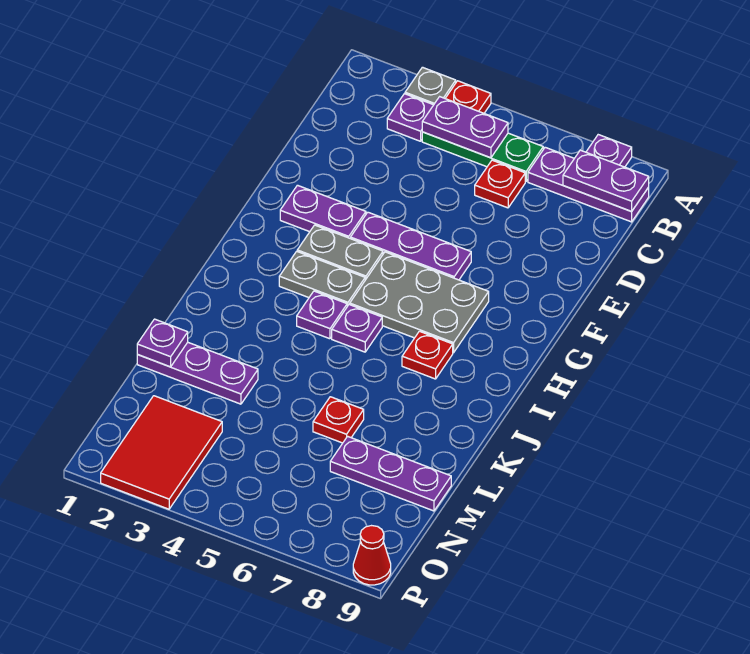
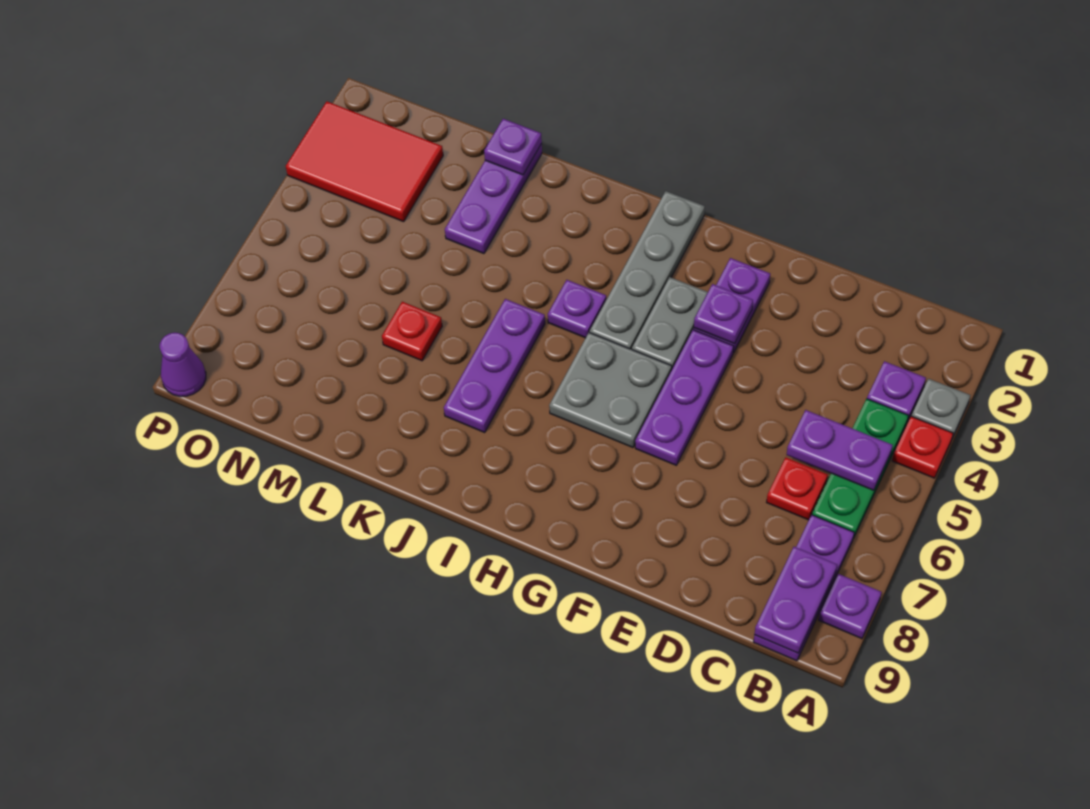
purple 1x2 plate [422,97,508,158] -> purple 1x2 plate turned to [787,410,893,490]
grey 2x3 plate [350,252,489,353] -> grey 2x2 plate [549,333,672,448]
grey 1x2 plate [279,251,365,306] -> grey 1x4 plate [590,191,705,350]
purple 1x1 plate [332,304,382,352] -> purple 1x1 plate moved to [694,284,753,344]
red 1x1 plate [402,331,453,379] -> none
purple 1x3 plate [330,436,451,511] -> purple 1x3 plate moved to [444,299,545,433]
red 1x1 cone [353,526,391,585] -> purple 1x1 cone [160,333,206,397]

